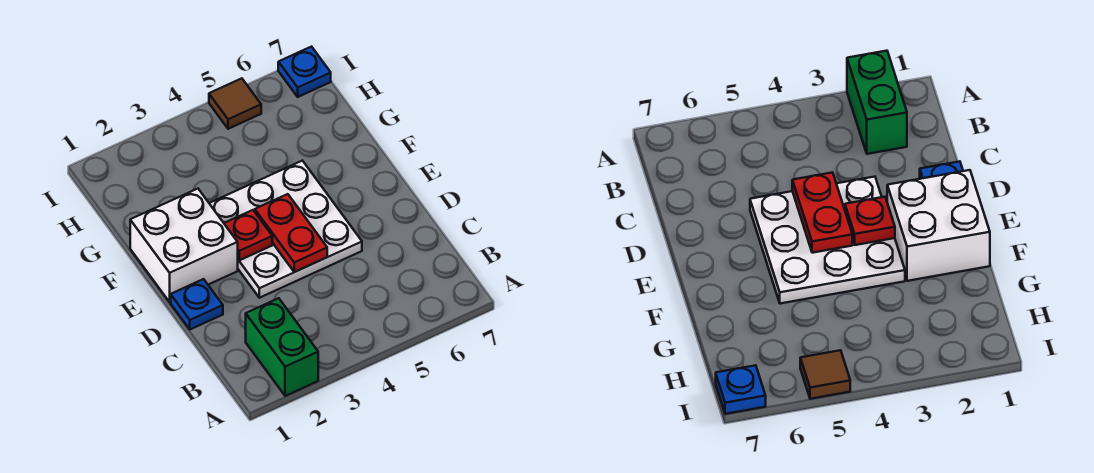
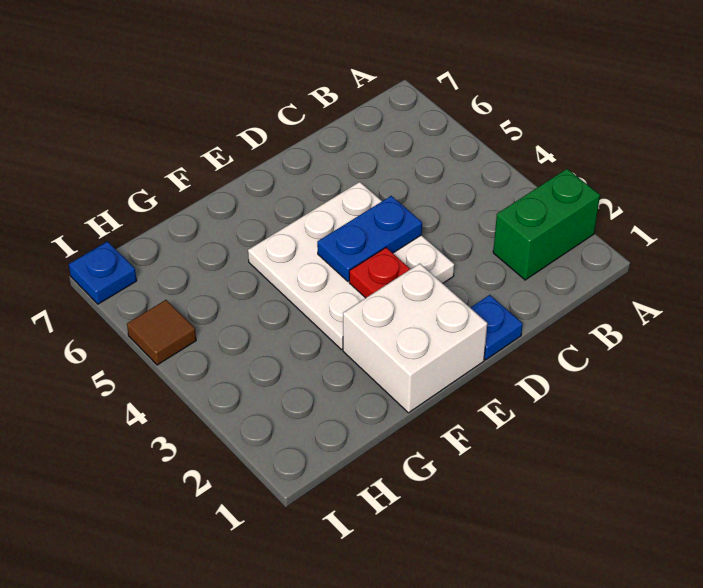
red 1x2 plate [255,194,327,272] -> blue 1x2 plate [317,196,422,281]

